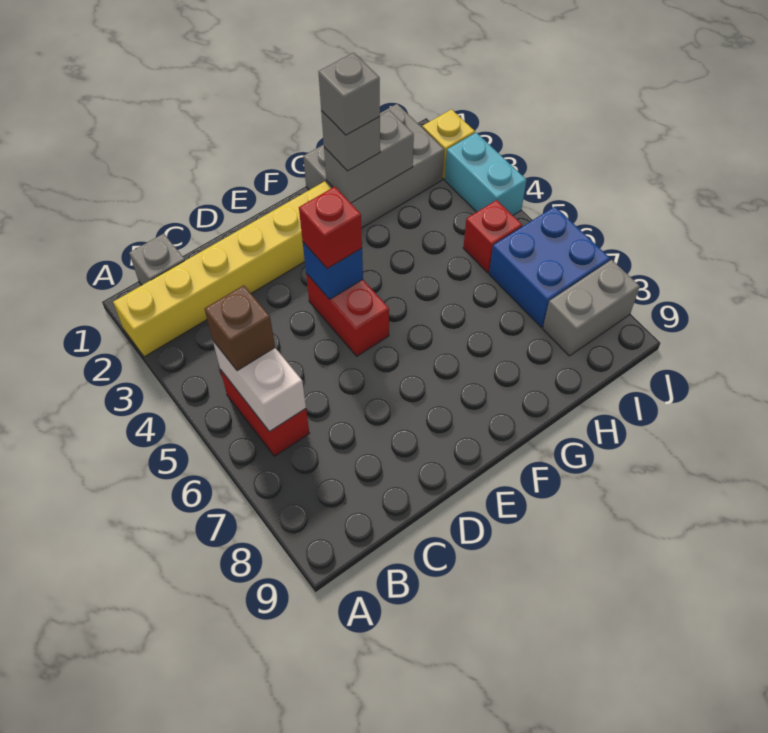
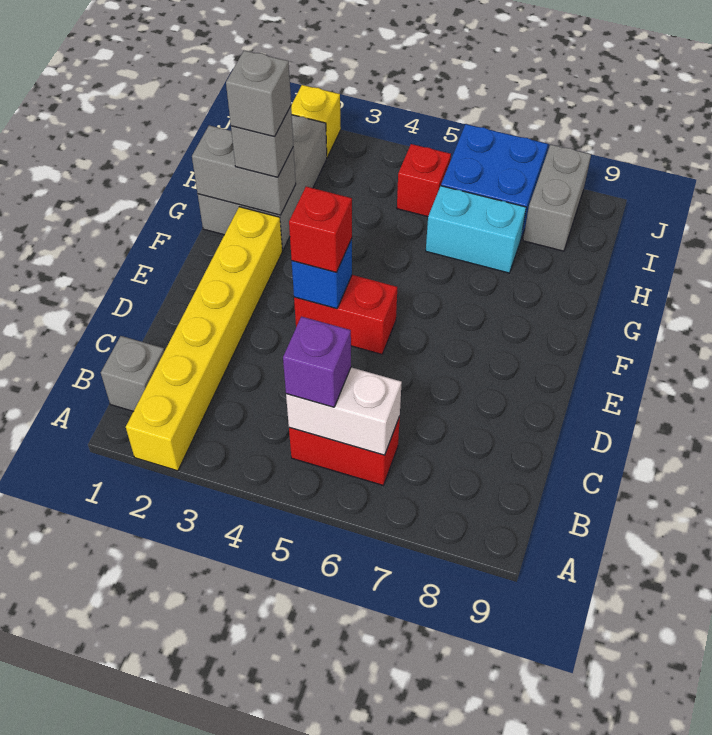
brown 1x1 brick [204,285,275,371] -> purple 1x1 brick [283,317,351,407]
grey 1x2 brick [324,110,414,203] -> grey 1x2 brick turned to [192,126,296,215]
cyan 1x2 brick [445,133,526,215] -> cyan 1x2 brick moved to [426,186,526,273]

